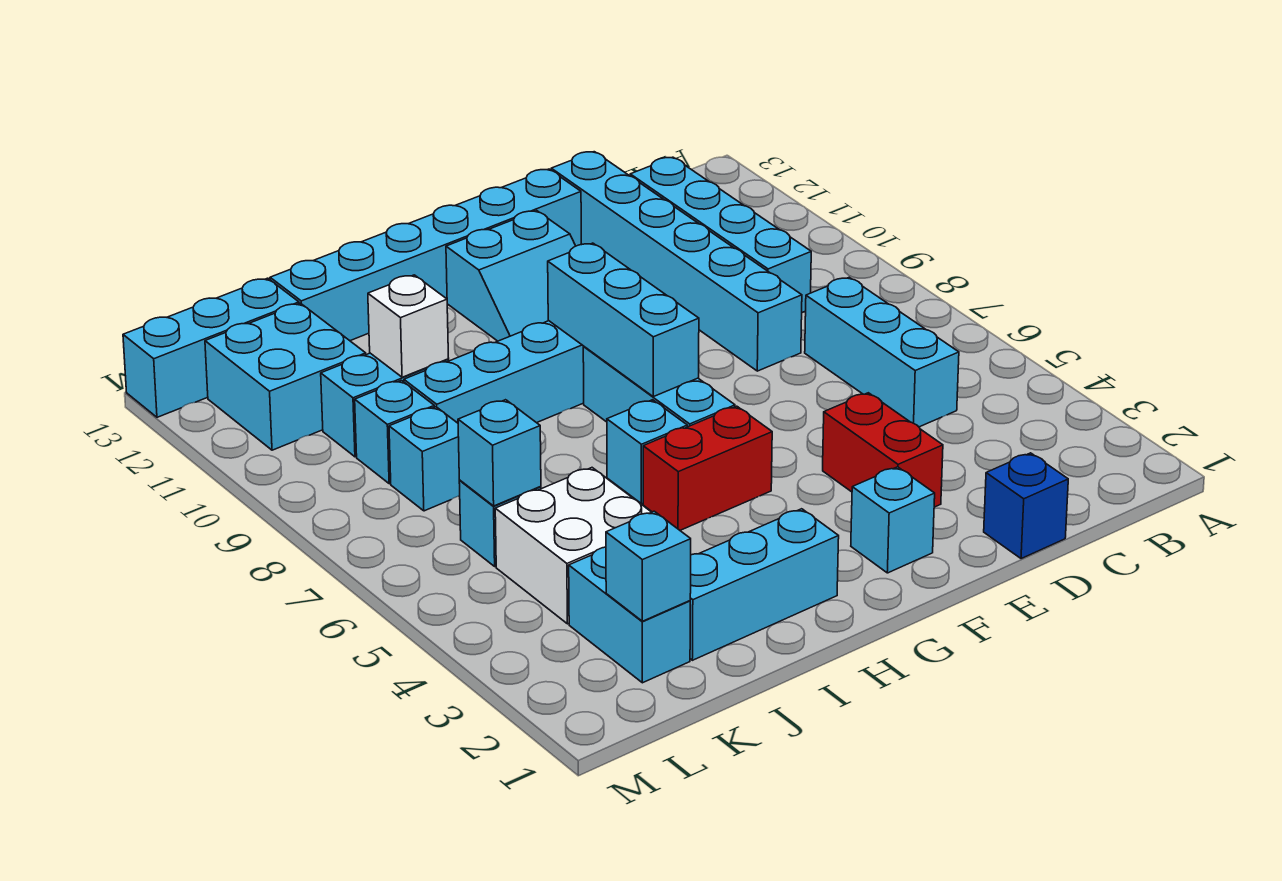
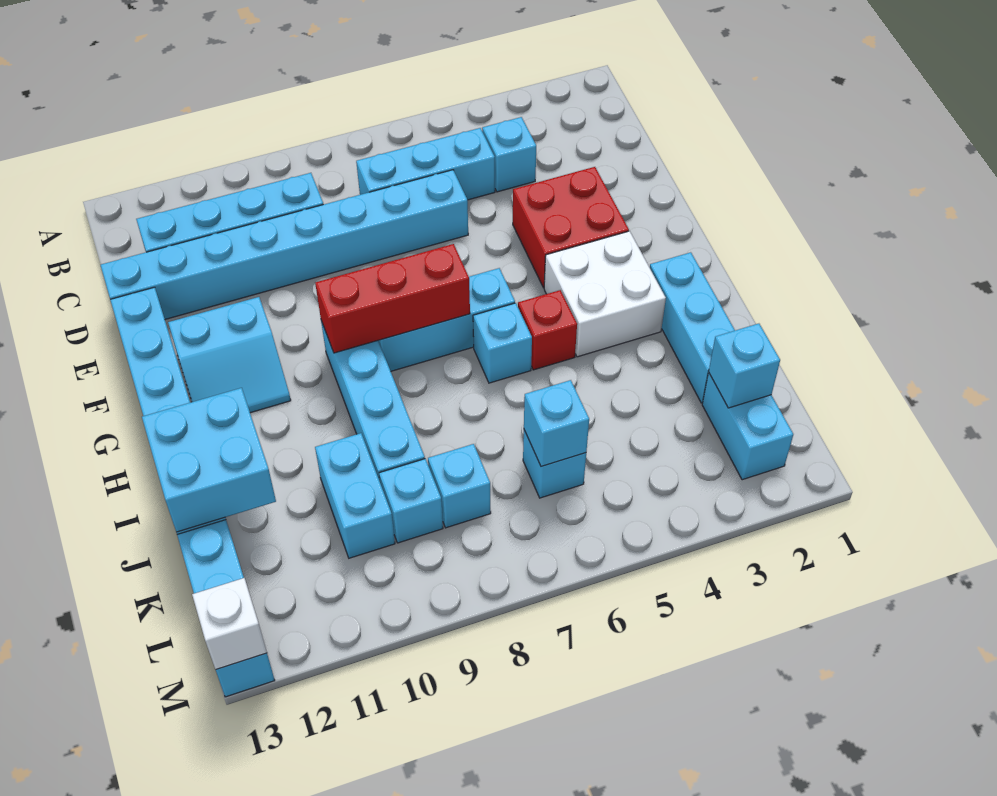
blue 1x1 brick [984,453,1068,559] -> none
cyan 1x6 brick [551,152,802,371] -> cyan 1x8 brick [101,170,468,319]
red 1x2 brick [823,393,943,507] -> red 2x2 brick [513,167,629,288]
cyan 1x1 brick [851,467,935,573] -> cyan 1x1 brick moved to [482,117,536,192]
cyan 2x2 slope [446,211,575,341] -> cyan 2x2 slope turned to [168,297,291,413]
red 1x2 brick [643,406,772,530] -> red 1x1 brick [518,290,577,370]
cyan 1x3 brick [548,243,699,397] -> red 1x3 brick [315,244,470,353]
white 2x2 brick [495,468,651,624] -> white 2x2 brick moved to [544,231,666,357]
white 1x1 brick [368,275,449,377] -> white 1x1 brick moved to [192,578,267,670]
cyan 1x2 brick [569,547,690,683] -> cyan 1x2 brick turned to [702,372,793,480]
cyan 2x2 brick [205,303,366,450] -> cyan 2x2 brick moved to [142,388,276,532]

